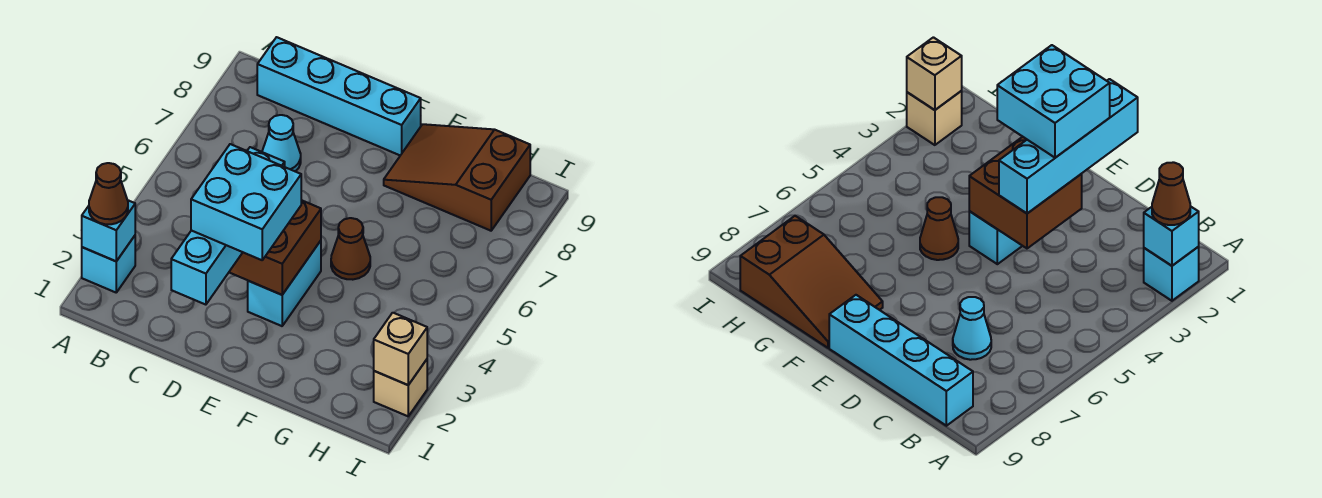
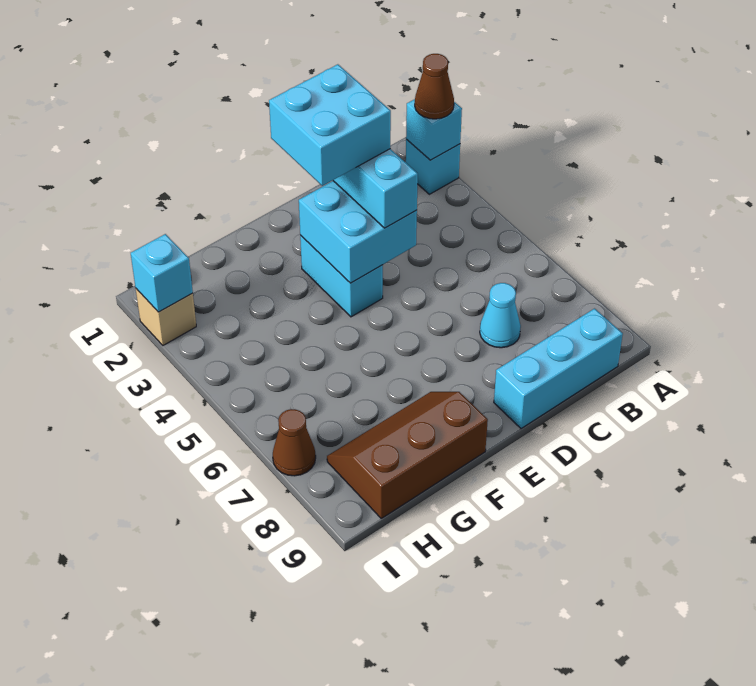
cyan 1x4 brick [257,37,421,155] -> cyan 1x3 brick [494,309,623,429]
brown 2x2 brick [229,200,321,295] -> cyan 2x2 brick [299,181,417,283]
brown 1x1 cone [331,218,370,280] -> brown 1x1 cone moved to [273,409,316,476]
brown 2x3 slope [384,124,530,231] -> brown 2x3 slope turned to [327,392,488,518]
tan 1x1 brick [374,313,427,385] -> cyan 1x1 brick [131,234,193,312]

